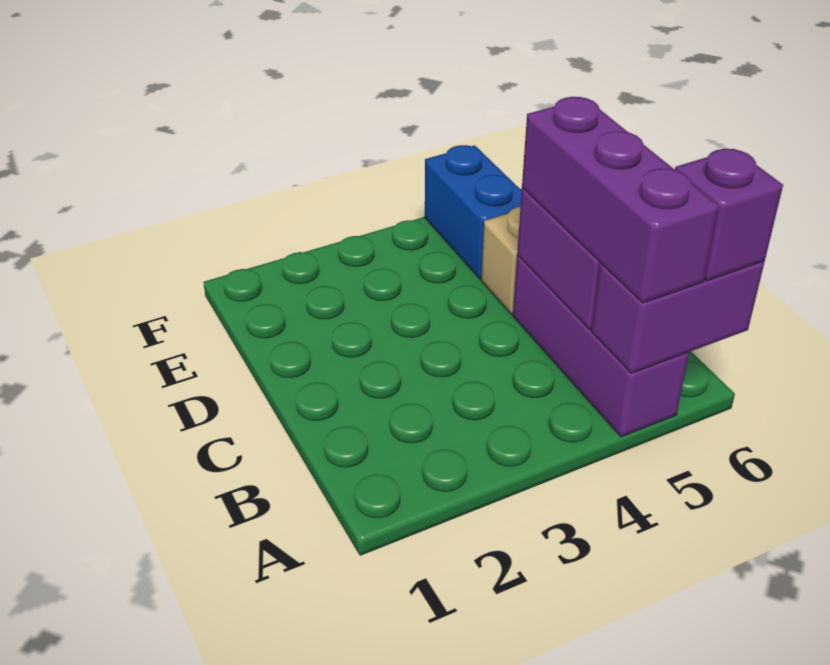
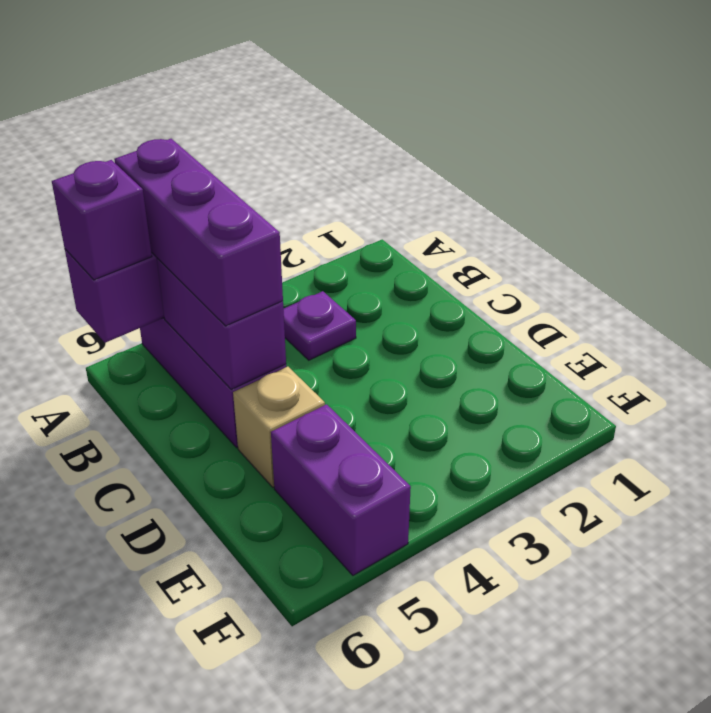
none -> purple 1x1 plate [284,291,356,360]
blue 1x2 brick [425,145,522,279] -> purple 1x2 brick [271,404,411,575]

